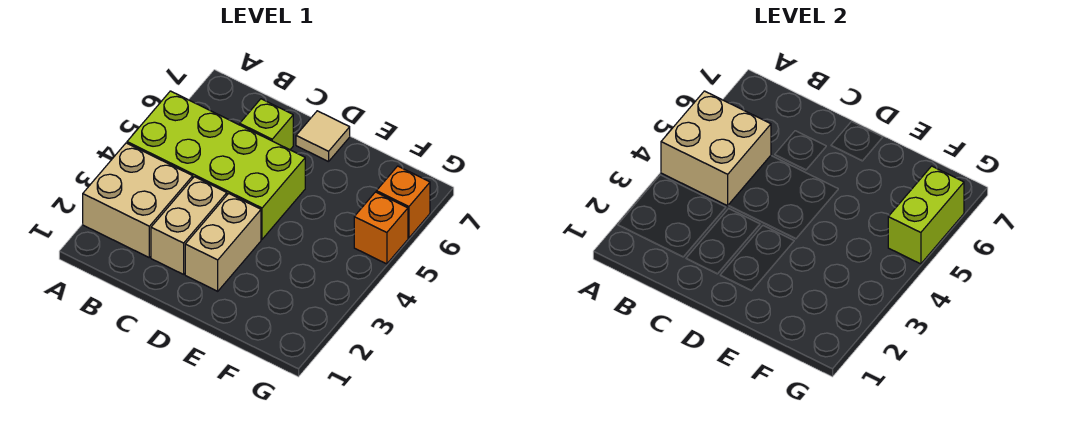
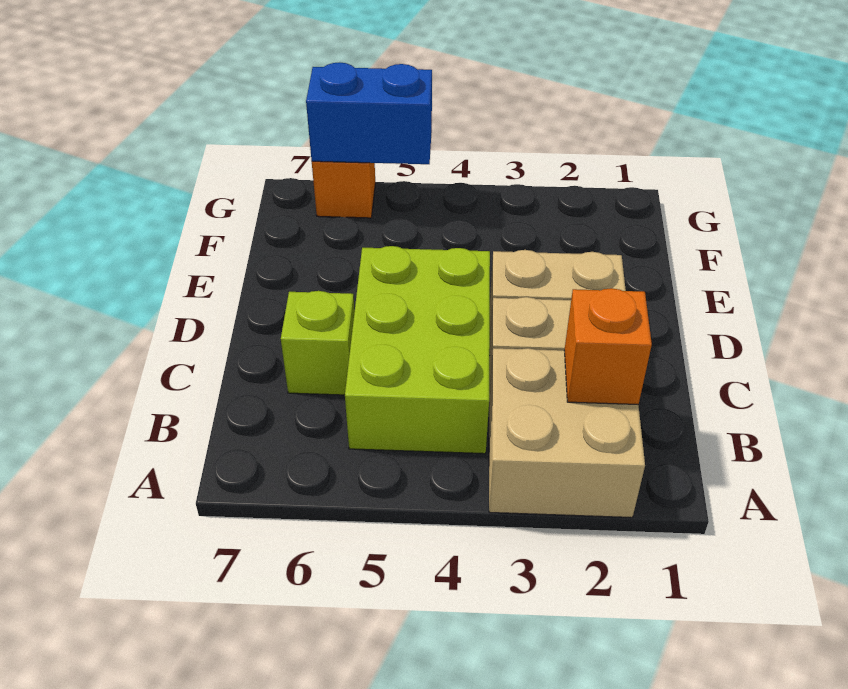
lime 2x4 brick [127,91,305,239] -> lime 2x3 brick [345,246,490,454]
tan 2x2 brick [661,91,771,206] -> none
tan 1x1 tile [296,111,350,162] -> none
orange 1x1 brick [354,192,408,264] -> orange 1x1 brick moved to [564,288,652,405]
lime 1x2 brick [888,166,964,264] -> blue 1x2 brick [306,62,432,164]

